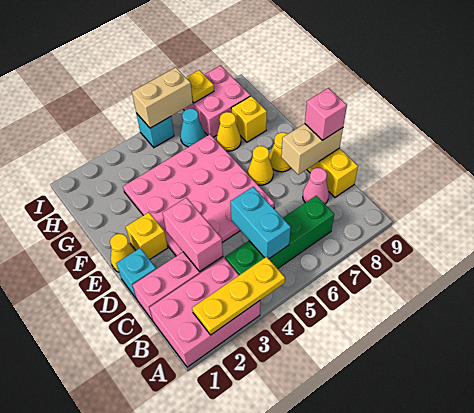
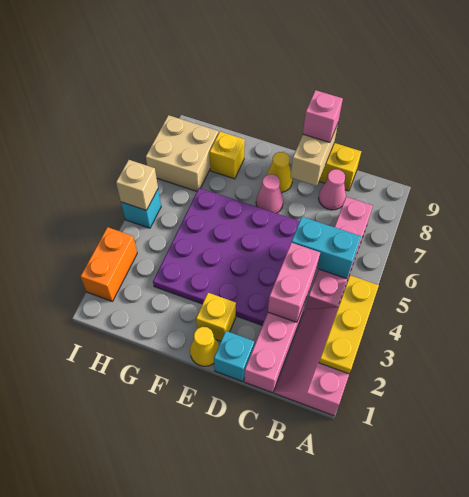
pink 2x3 brick [149,258,260,367] -> pink 2x3 slope [275,307,349,416]
green 1x4 brick [225,196,334,275] -> pink 1x4 brick [306,197,373,309]
pink 1x2 brick [163,198,223,271] -> pink 1x2 brick turned to [268,243,320,322]
pink 4x4 plate [123,134,274,256] -> purple 4x4 plate [153,188,300,325]
yellow 1x1 cone [248,146,273,185] -> pink 1x1 cone [256,174,283,213]
yellow 1x1 cone [216,112,241,151] -> none
cyan 1x1 cone [180,108,205,147] -> none
pink 2x2 brick [183,66,251,137] -> tan 2x2 brick [146,115,218,191]
none -> orange 1x2 brick [81,227,137,301]
tan 1x2 brick [132,67,193,128] -> tan 1x1 brick [116,160,158,210]
yellow 1x1 plate [186,70,214,103] -> none

